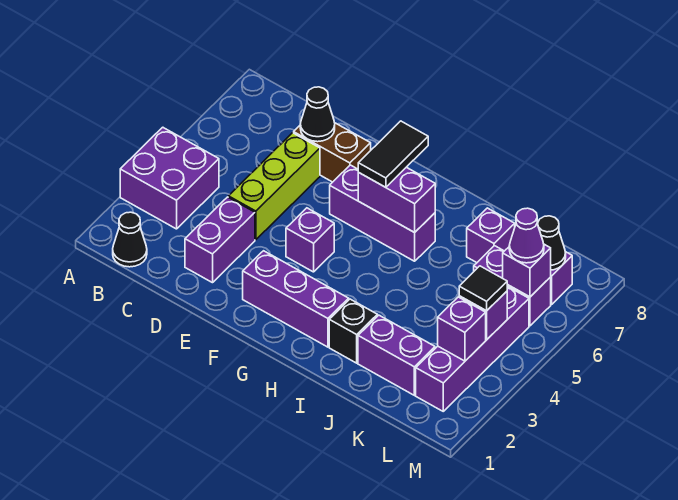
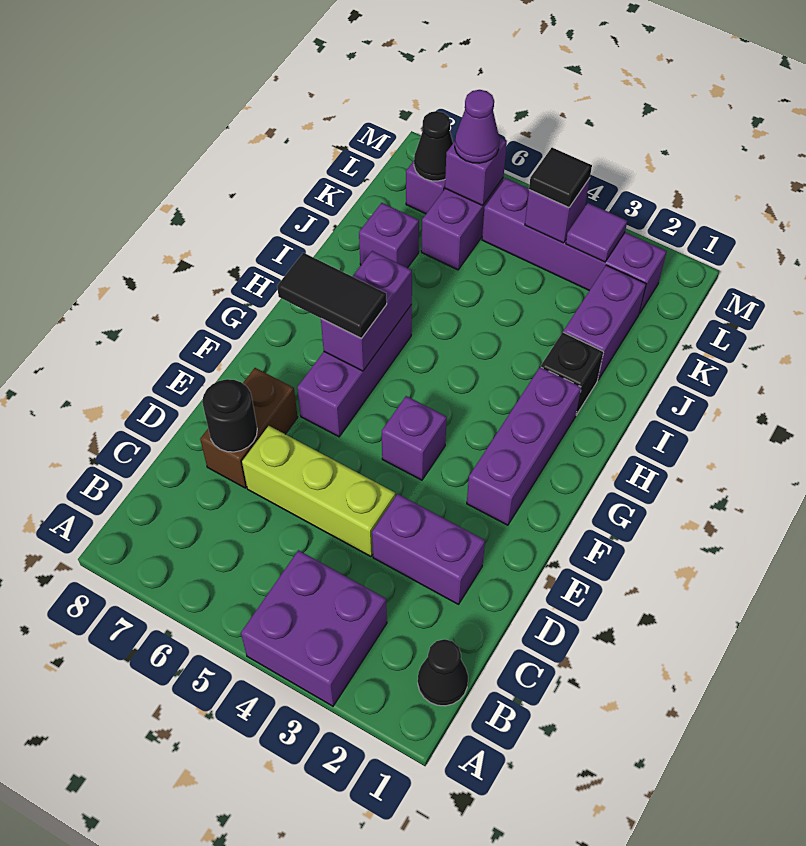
black 1x1 cone [300,87,335,142] -> black 1x1 round brick [202,379,257,452]
purple 1x1 brick [438,297,486,361] -> purple 1x1 tile [566,203,627,262]

